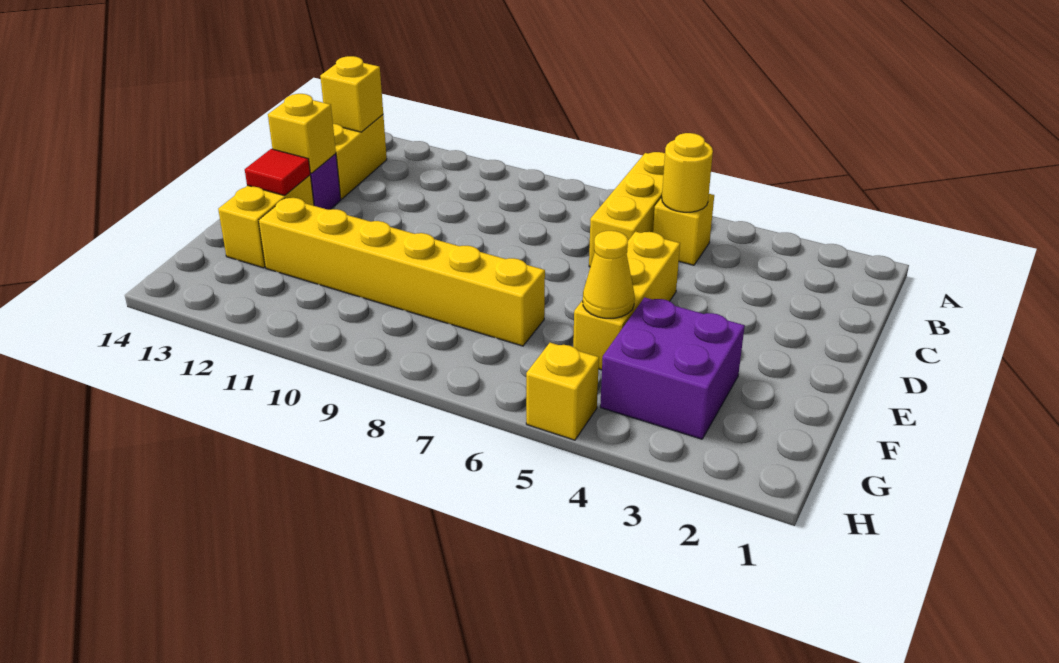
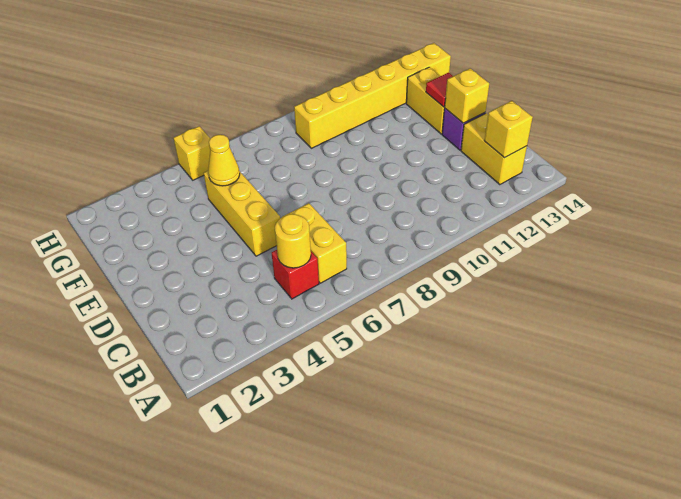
yellow 1x3 brick [589,152,665,267] -> yellow 1x2 brick [282,203,347,283]
yellow 1x1 brick [653,194,714,265] -> red 1x1 brick [272,250,319,299]
purple 2x2 brick [600,297,745,439] -> none
yellow 1x6 brick [259,198,545,346] -> yellow 1x6 brick moved to [294,43,451,148]

